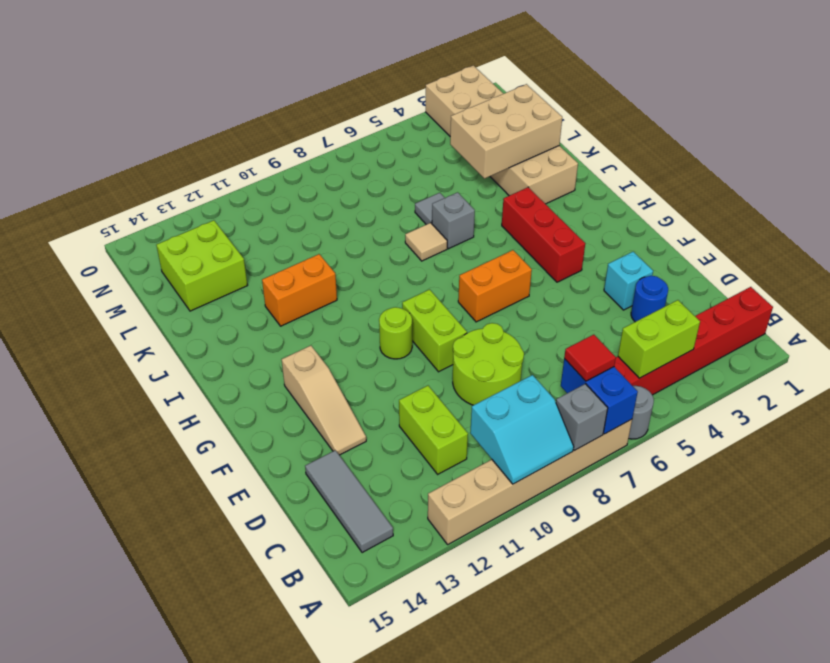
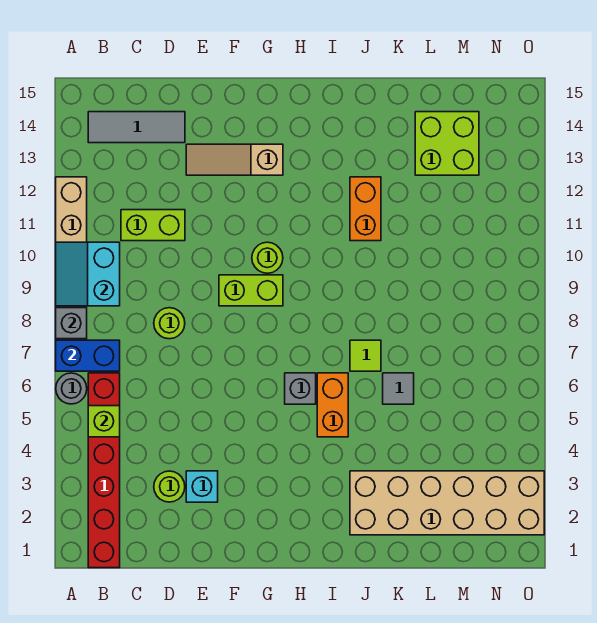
lime 1x2 brick [618,300,700,378] -> lime 1x1 brick [88,406,120,437]
red 1x1 tile [564,335,616,381] -> none
blue 1x1 round brick [631,276,668,322] -> lime 1x1 round brick [154,471,185,502]
lime 2x2 round brick [453,323,524,405] -> lime 1x1 round brick [154,308,185,339]
red 1x3 brick [502,187,585,282] -> none
orange 1x2 brick [458,250,532,322] -> orange 1x2 brick moved to [317,373,348,437]
grey 1x1 brick [432,192,475,249] -> grey 1x1 brick moved to [285,373,316,404]
tan 1x1 tile [405,223,447,261] -> lime 1x1 tile [350,340,381,371]
tan 2x3 brick [450,84,562,179] -> none

